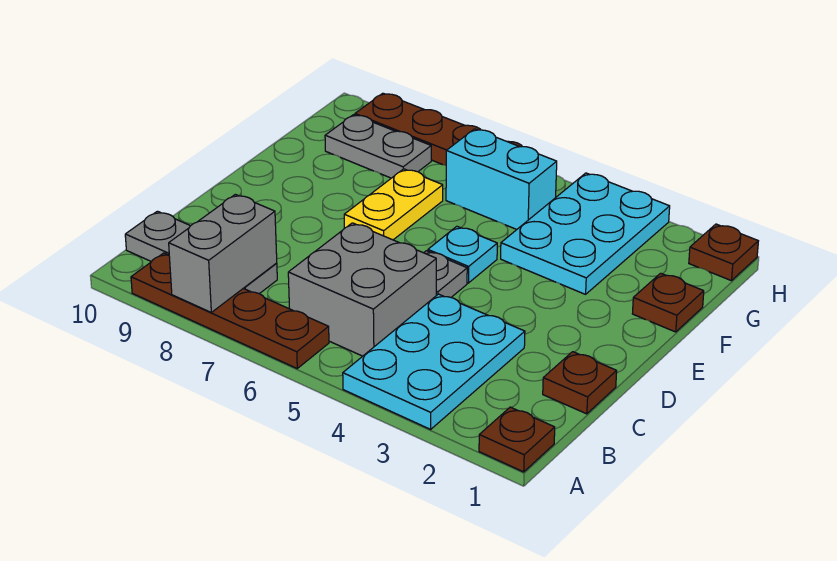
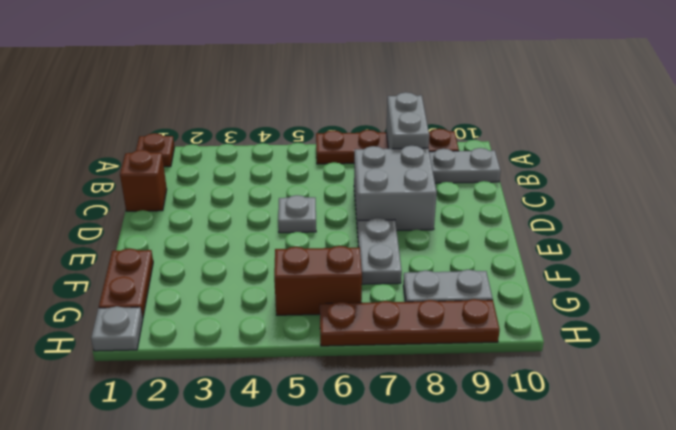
cyan 2x3 plate [343,294,525,429] -> none
grey 2x2 brick [288,223,436,356] -> grey 2x2 brick moved to [354,146,437,230]
brown 1x1 plate [543,352,617,414] -> brown 1x1 brick [120,150,167,211]
cyan 1x1 plate [428,226,497,283] -> none
yellow 1x2 plate [344,169,443,240] -> grey 1x2 plate [357,218,402,284]
brown 1x1 plate [632,273,704,332] -> brown 1x2 plate [99,249,153,318]
cyan 2x3 plate [501,173,670,294] -> none
cyan 1x2 brick [446,129,557,229] -> brown 1x2 brick [274,246,362,315]
brown 1x1 plate [689,224,758,281] -> grey 1x1 plate [91,306,143,351]

